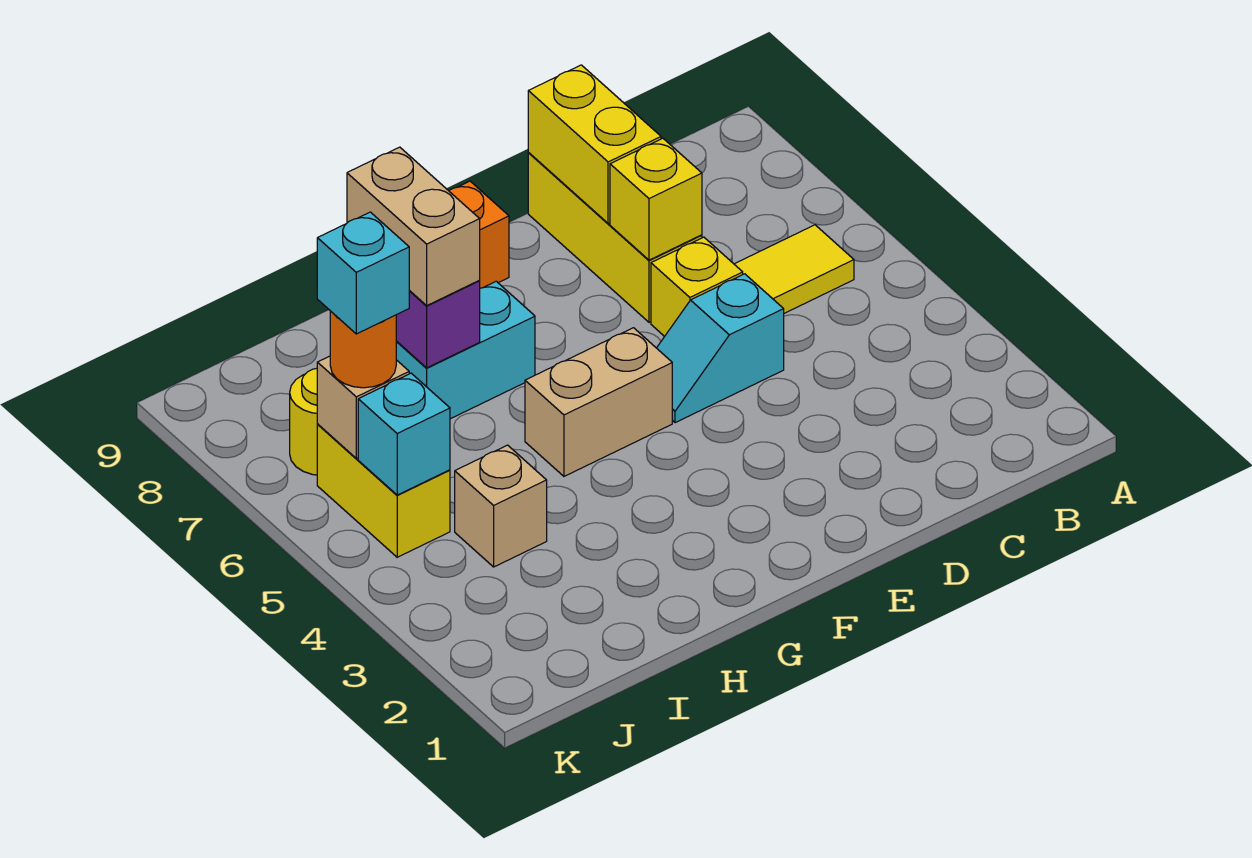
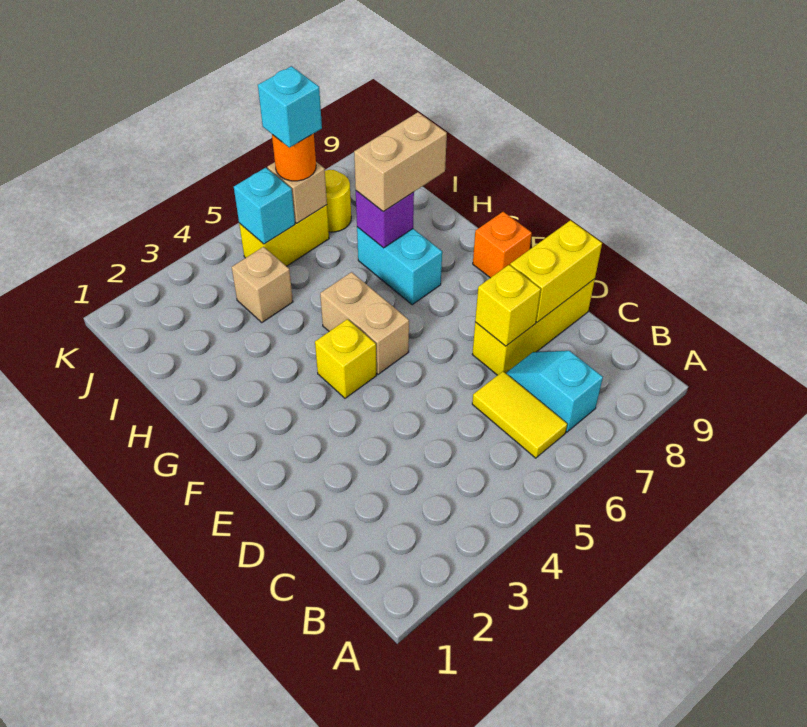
cyan 1x2 slope [657,274,784,423] -> cyan 1x2 slope moved to [506,351,603,432]
yellow 1x1 brick [651,237,743,336] -> yellow 1x1 brick moved to [315,319,377,398]

